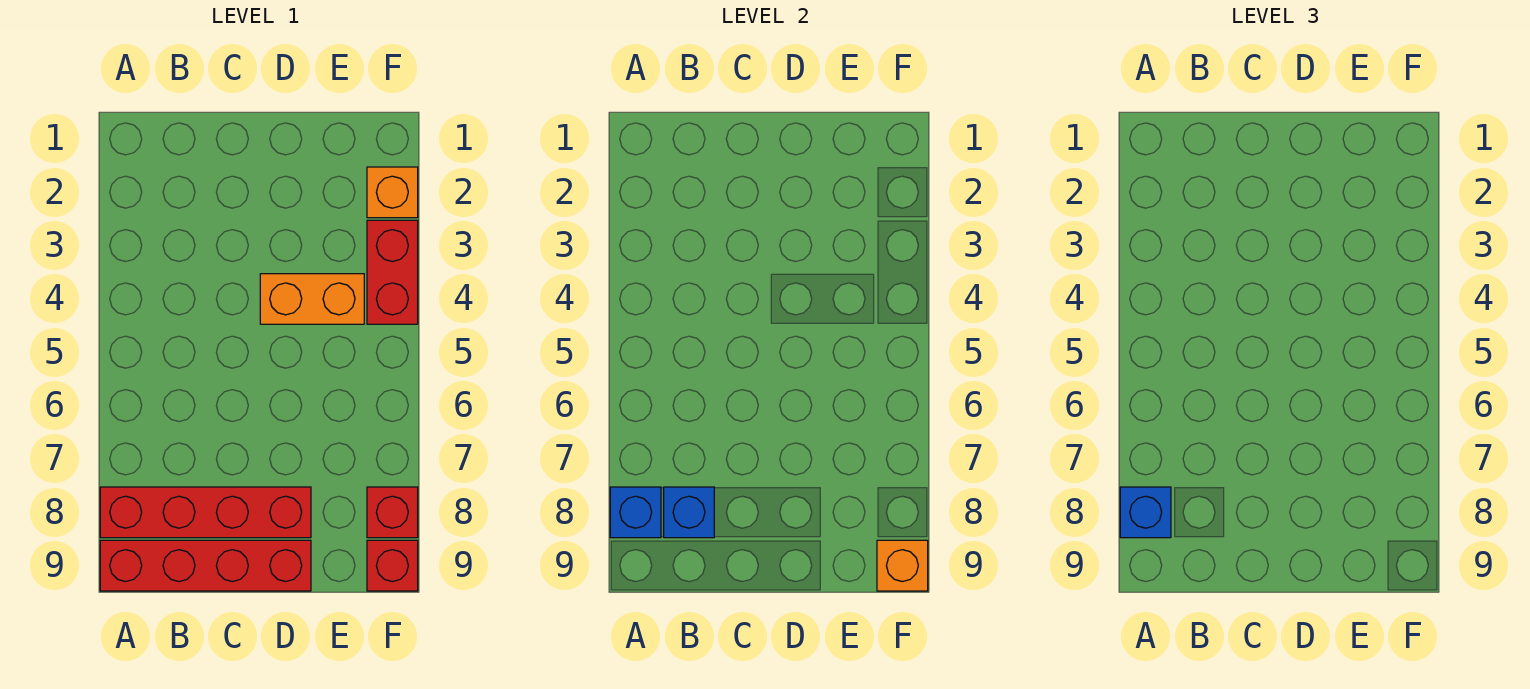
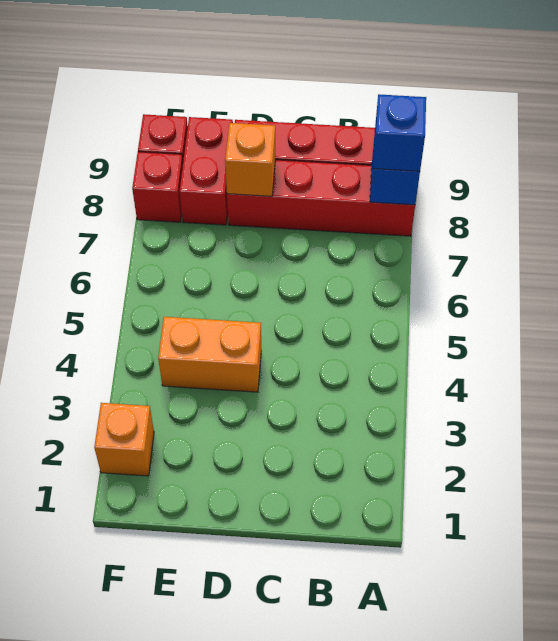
blue 1x1 brick [664,487,714,538] -> none
red 1x2 brick [367,220,418,324] -> red 1x2 brick moved to [180,117,233,225]
orange 1x1 brick [877,540,928,591] -> orange 1x1 brick moved to [225,123,275,196]

